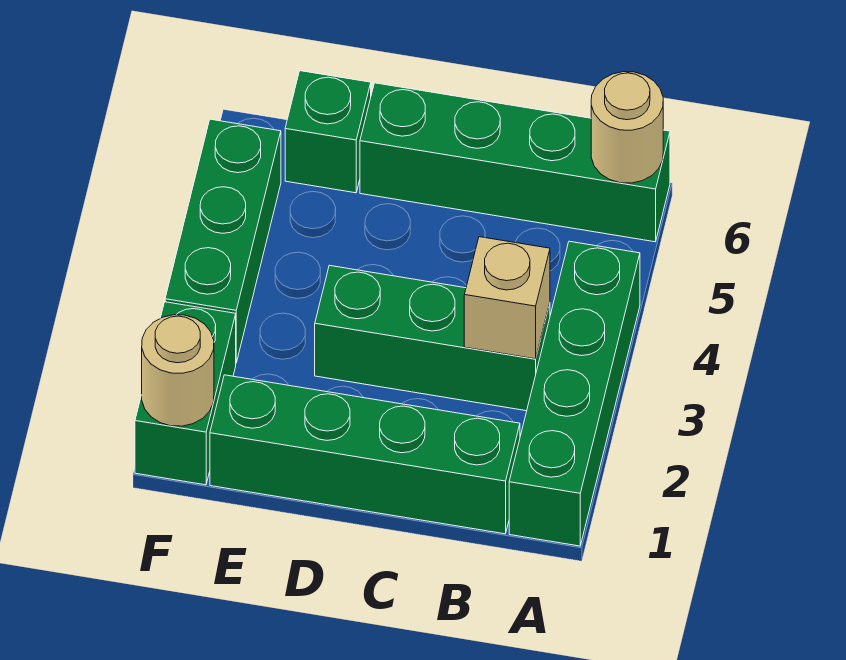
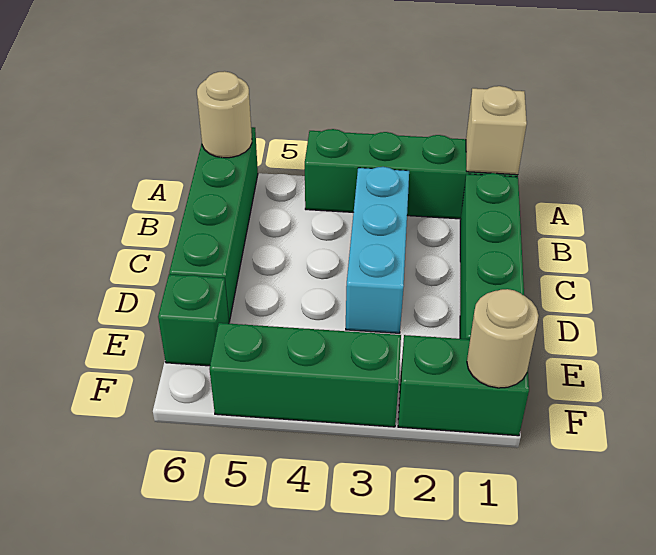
green 1x3 brick [315,265,550,411] -> cyan 1x3 brick [346,167,409,333]
tan 1x1 brick [464,237,550,359] -> tan 1x1 brick moved to [466,86,527,175]

